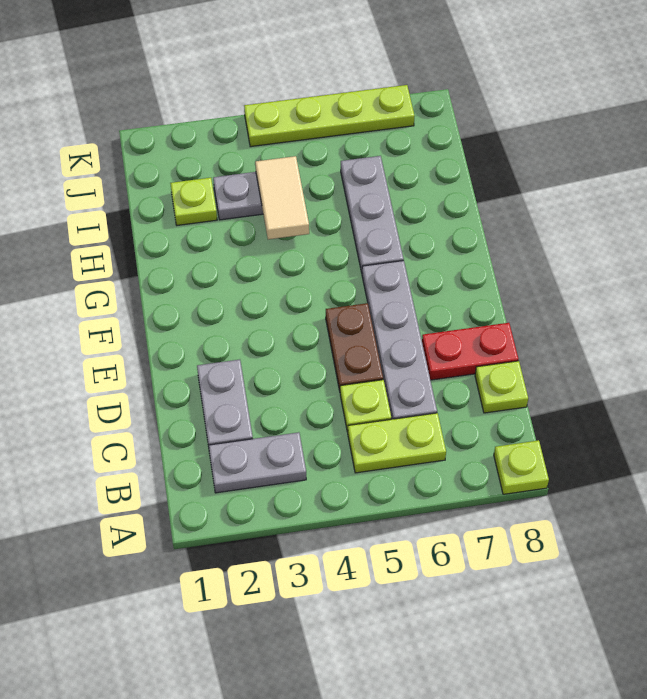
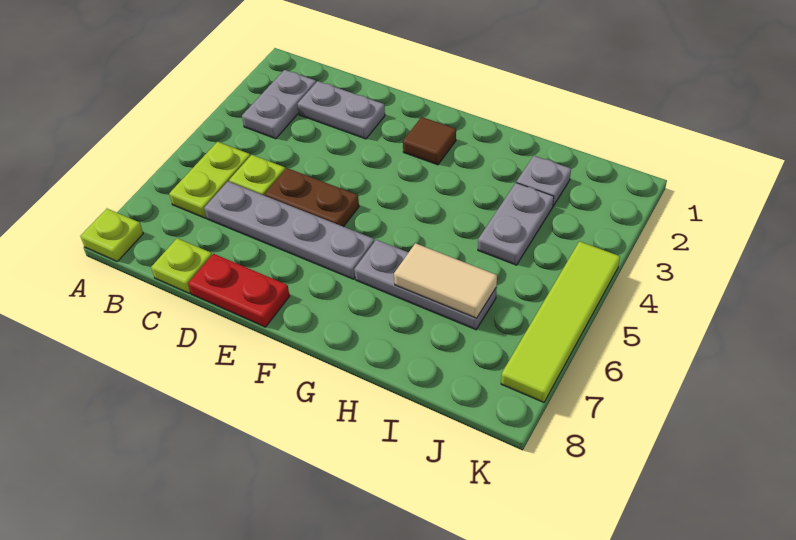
red 1x2 plate [422,323,518,380] -> red 1x2 plate turned to [188,254,290,327]
none -> brown 1x1 tile [403,117,456,165]
tan 1x2 tile [255,156,309,239] -> tan 1x2 tile moved to [394,243,497,318]
lime 1x1 plate [170,178,217,225] -> grey 1x1 plate [516,156,571,206]
lime 1x4 plate [244,85,415,147] -> lime 1x4 tile [501,241,620,402]

